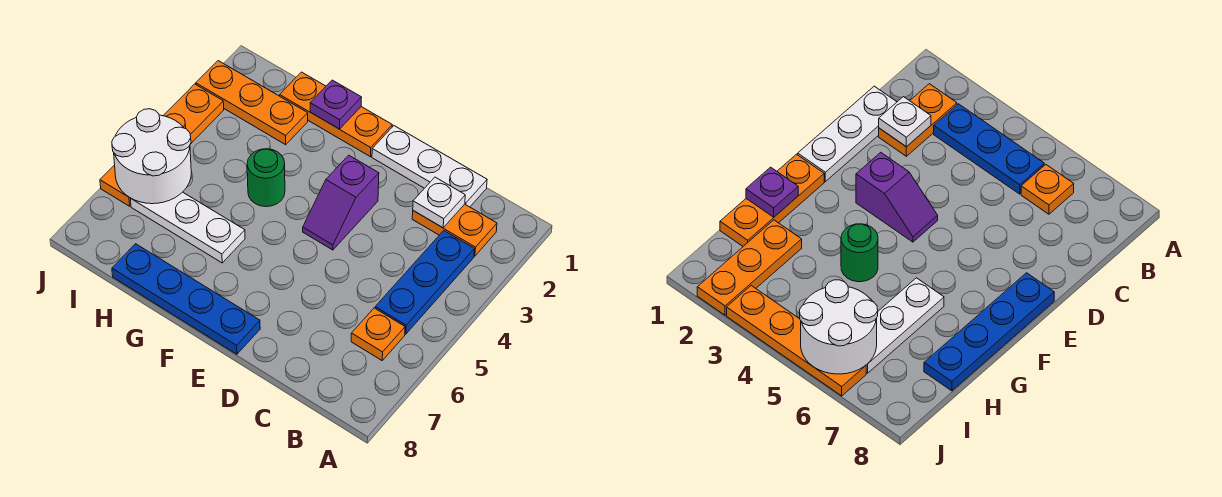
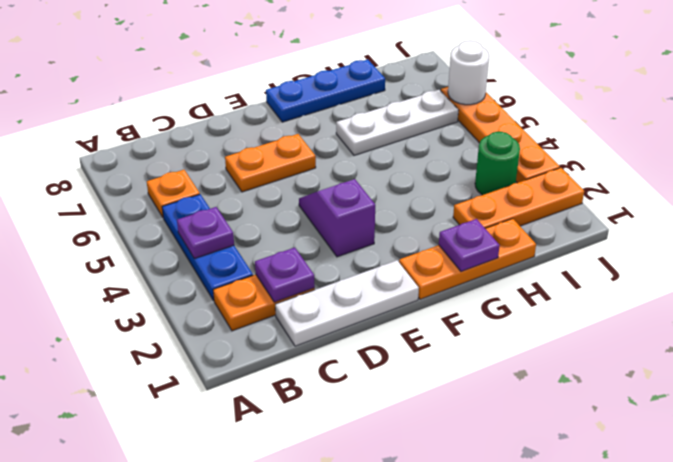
none -> purple 1x1 plate [177,207,234,259]
white 1x1 plate [413,177,465,228] -> purple 1x1 plate [255,248,315,302]
none -> orange 1x2 plate [225,134,316,192]
blue 1x4 plate [112,244,260,354] -> blue 1x3 plate [266,60,385,122]
green 1x1 round brick [247,149,285,207] -> green 1x1 round brick moved to [475,132,520,195]
white 2x2 round brick [112,109,191,204] -> white 1x1 round brick [448,41,489,105]

